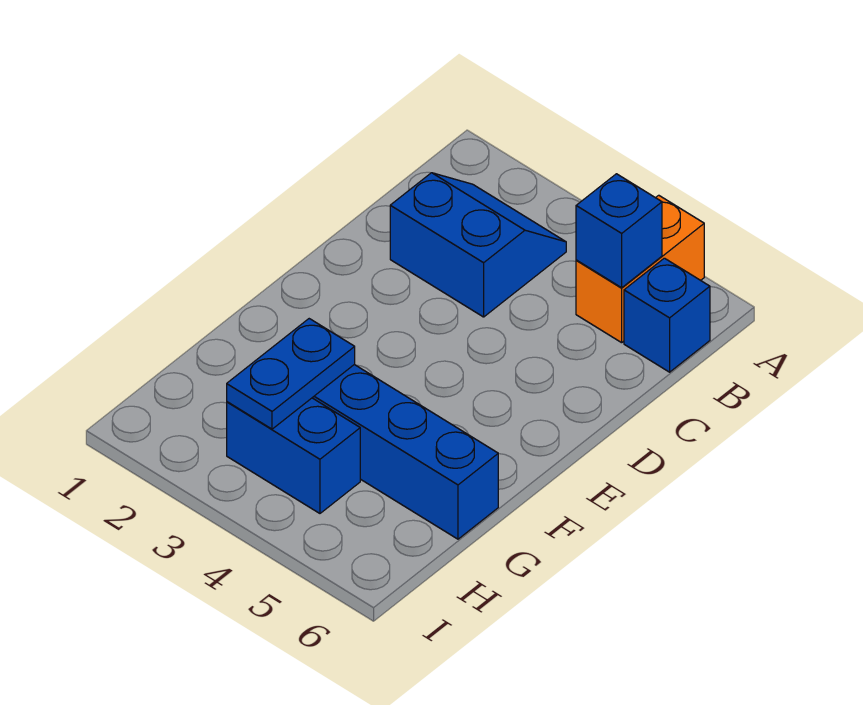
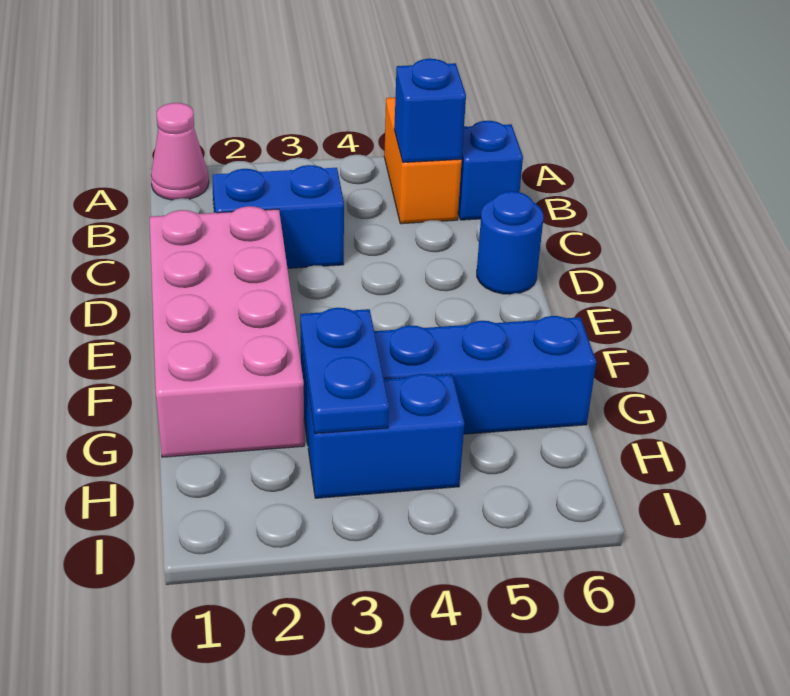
none -> pink 1x1 cone [151,103,209,200]
none -> pink 2x4 brick [150,206,304,457]
none -> blue 1x1 round brick [477,191,543,294]

